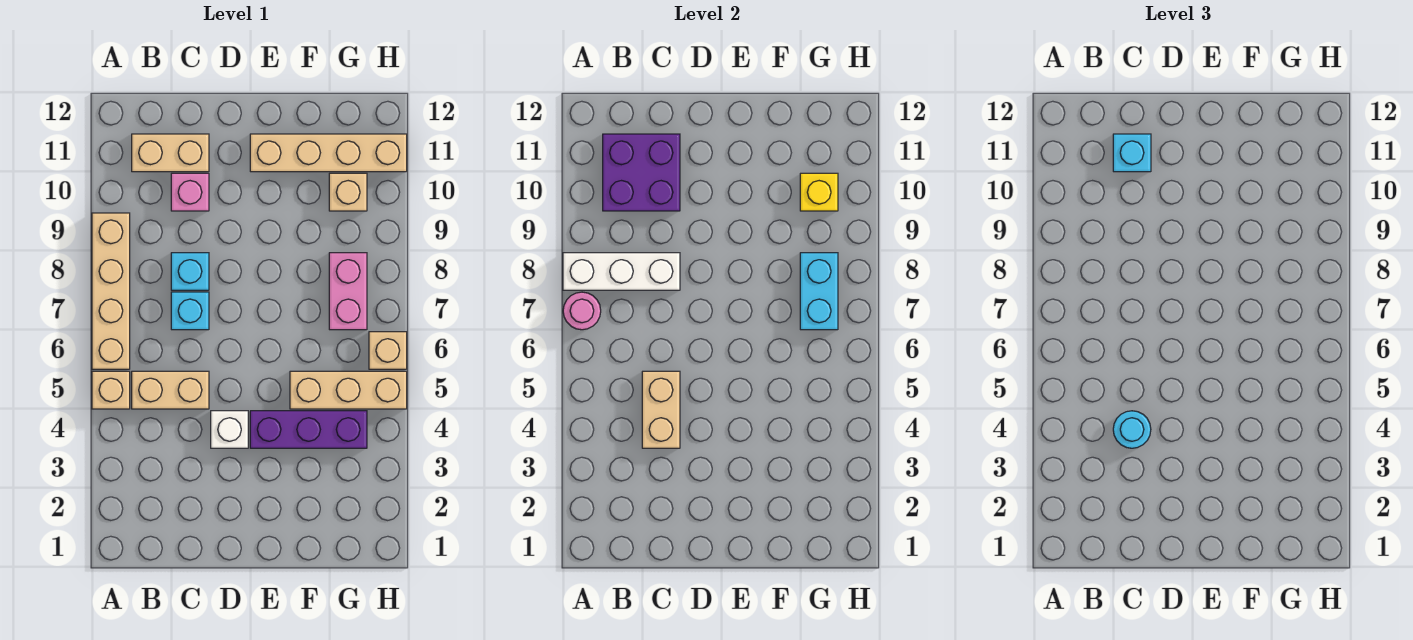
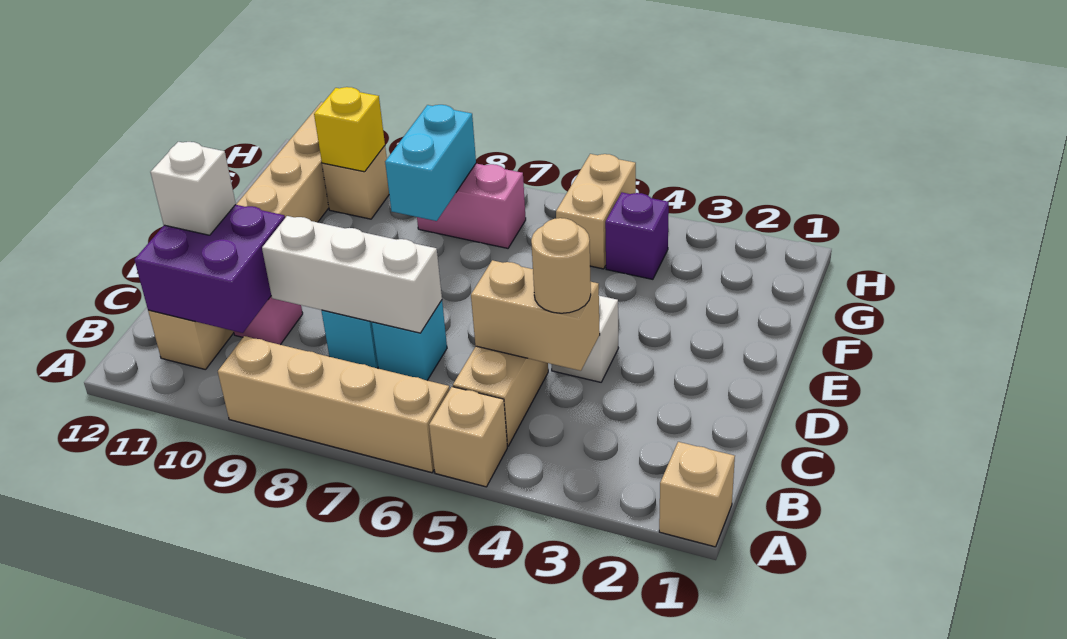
pink 1x1 round brick [563,292,601,330] -> none
white 1x3 brick [563,253,680,290] -> white 1x3 brick turned to [262,216,442,333]
cyan 1x1 round brick [1113,411,1151,448] -> tan 1x1 round brick [531,218,591,313]
cyan 1x1 brick [1113,134,1151,172] -> white 1x1 brick [151,142,236,235]
purple 1x3 brick [250,411,367,448] -> purple 1x1 brick [605,193,669,279]
tan 1x3 brick [290,371,407,409] -> tan 1x2 brick [556,154,636,269]
cyan 1x2 brick [800,253,838,330] -> cyan 1x2 brick turned to [385,105,476,221]
tan 1x1 brick [369,332,407,369] -> tan 1x1 brick moved to [659,442,735,547]

